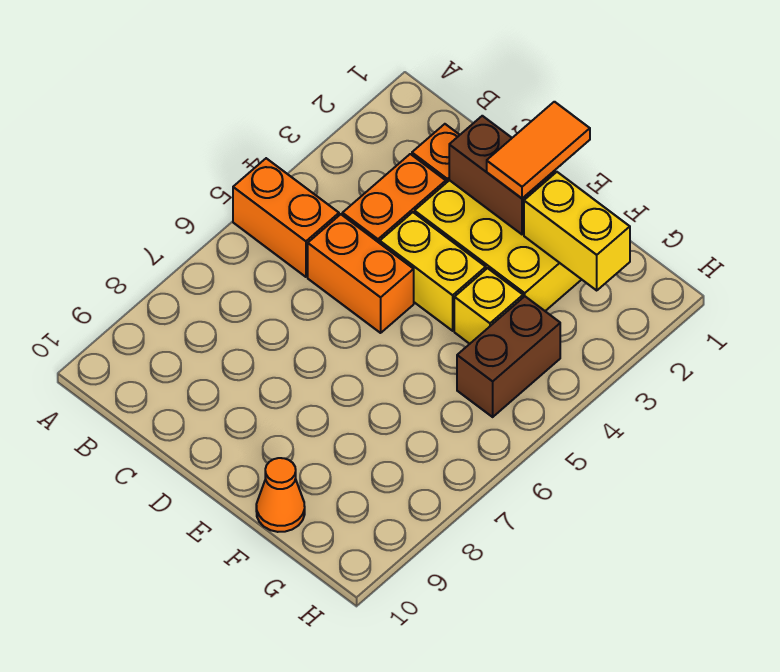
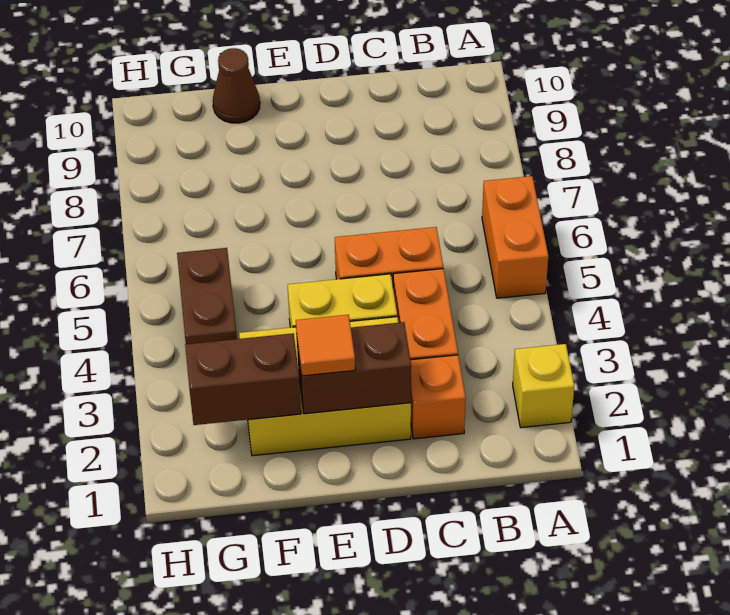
orange 1x2 brick [233,158,339,277] -> orange 1x2 brick turned to [482,176,548,298]
orange 1x2 tile [487,102,590,198] -> orange 1x1 tile [296,315,355,376]
yellow 1x2 brick [524,172,630,290] -> brown 1x2 brick [185,333,301,425]
yellow 1x1 brick [454,268,523,344] -> yellow 1x1 brick moved to [513,344,574,428]
orange 1x1 cone [256,458,305,532] -> brown 1x1 cone [213,48,260,123]

